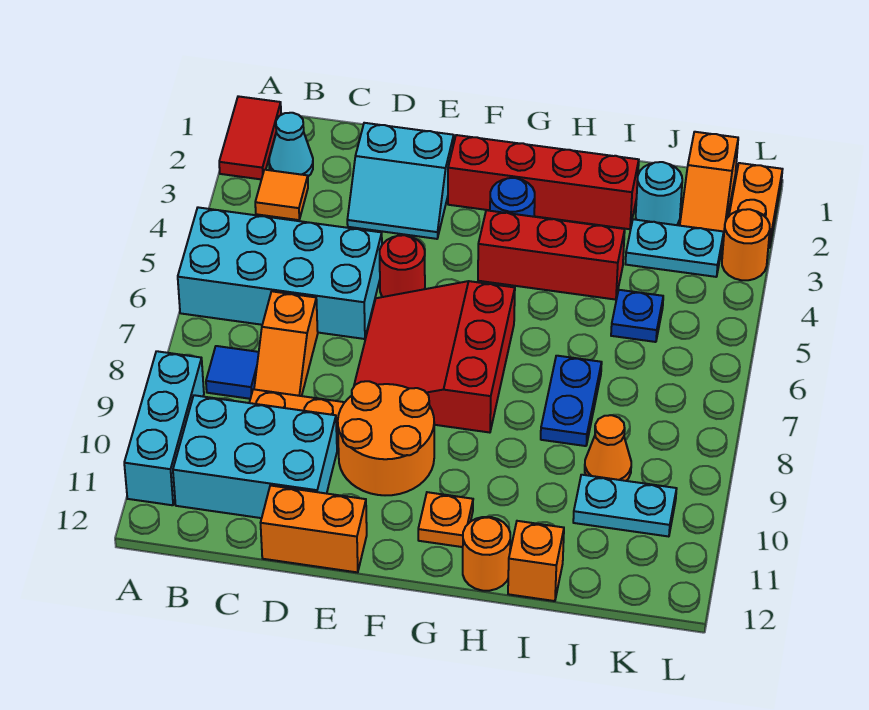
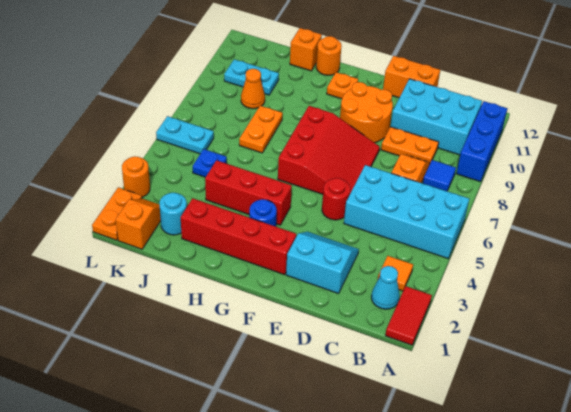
cyan 1x3 brick [124,351,204,505] -> blue 1x3 brick [456,101,508,182]
blue 1x2 plate [541,356,602,446] -> orange 1x2 plate [239,106,283,153]
cyan 1x2 plate [625,219,724,277] -> cyan 1x2 plate moved to [156,116,214,154]

